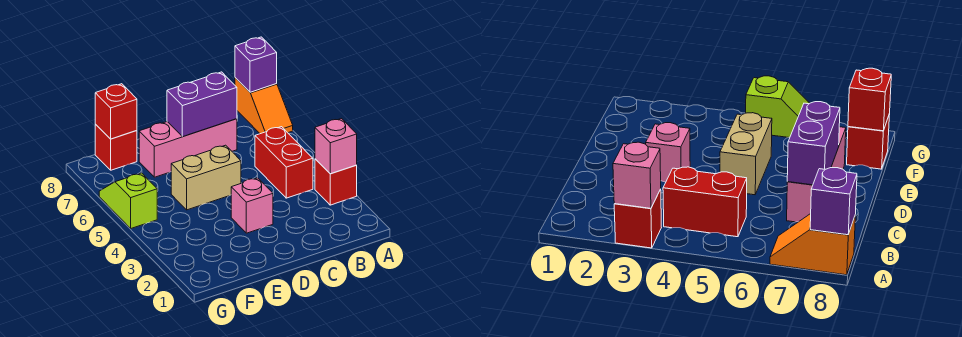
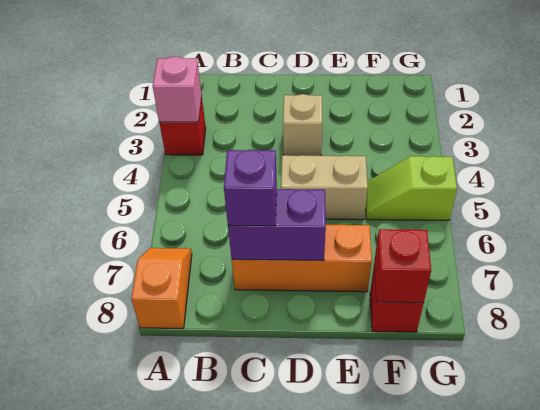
purple 1x1 brick [235,37,277,92] -> purple 1x1 brick moved to [224,150,277,226]
red 1x2 brick [255,127,313,198] -> none
pink 1x3 brick [139,119,237,177] -> orange 1x3 brick [232,225,372,292]
pink 1x1 brick [231,178,273,233] -> tan 1x1 brick [283,94,322,156]
lime 1x2 slope [99,173,157,228] -> lime 1x2 slope turned to [366,156,457,220]

